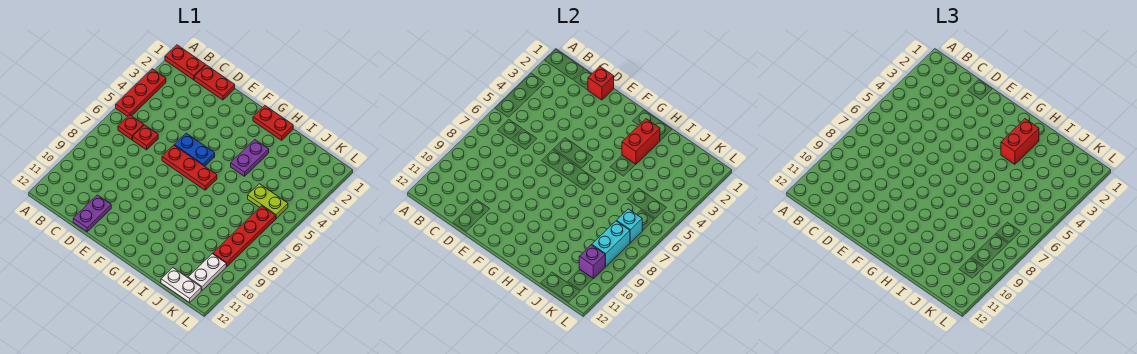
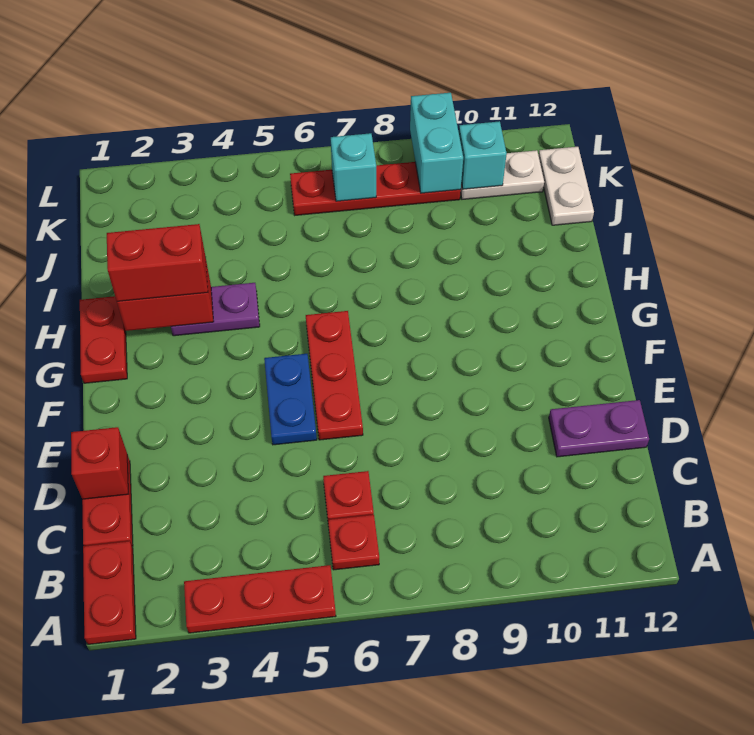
lime 1x2 plate [248,184,288,219] -> none
cyan 1x2 brick [592,221,630,267] -> cyan 1x2 brick turned to [410,93,463,193]
purple 1x1 brick [579,245,605,278] -> cyan 1x1 brick [459,121,507,189]

